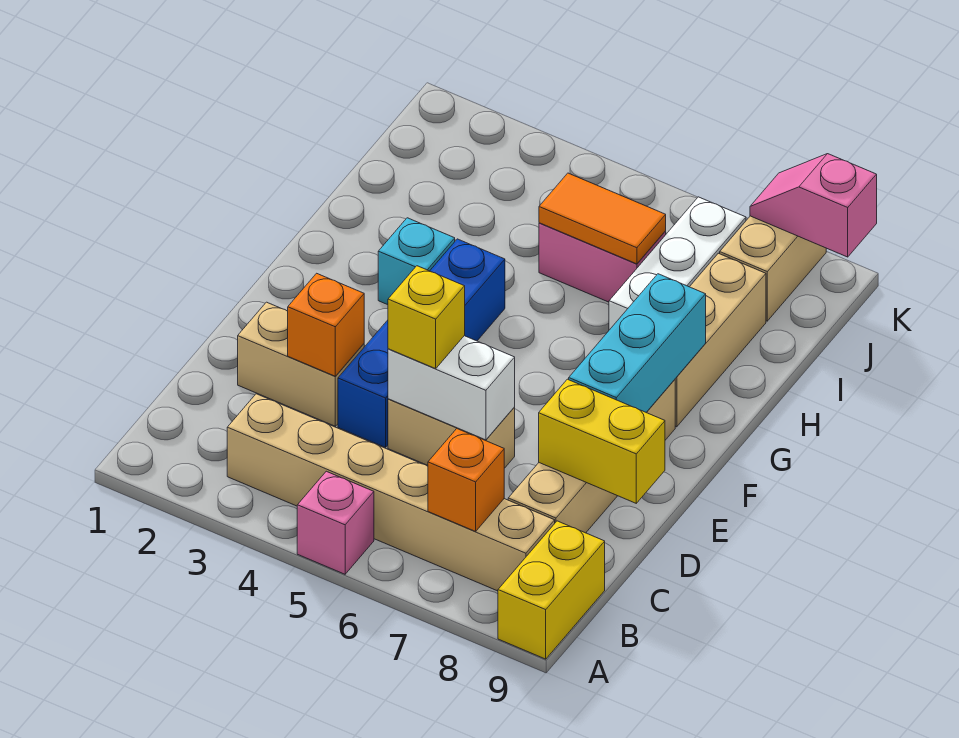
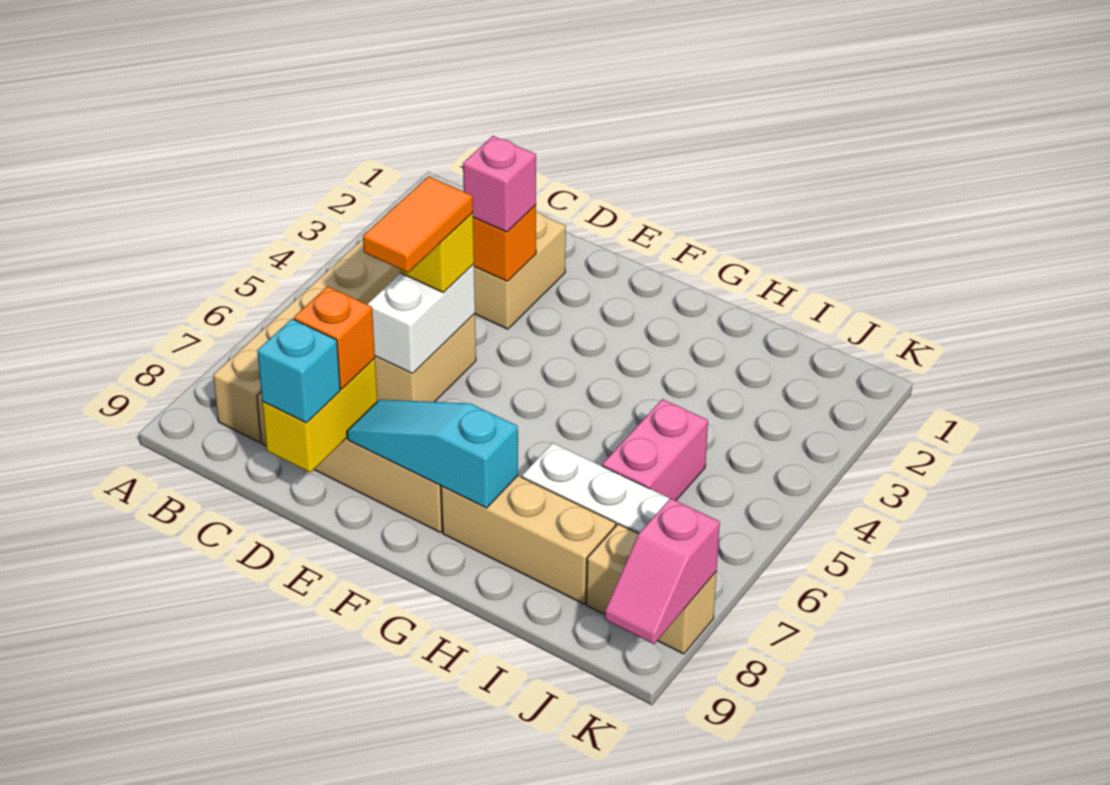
pink 1x1 brick [297,471,374,574] -> pink 1x1 brick moved to [463,136,536,232]
yellow 1x2 brick [498,521,605,659] -> none
orange 1x1 brick [428,429,504,531] -> orange 1x1 brick moved to [294,286,375,389]
blue 1x4 brick [338,239,505,448] -> none
cyan 1x3 brick [569,274,706,413] -> cyan 1x3 slope [347,400,518,508]
cyan 1x1 brick [378,218,455,305] -> cyan 1x1 brick moved to [257,319,340,423]
orange 1x2 tile [539,173,666,264] -> orange 1x2 tile moved to [363,176,473,272]
pink 1x2 slope [750,154,877,257] -> pink 1x2 slope turned to [605,498,720,644]

